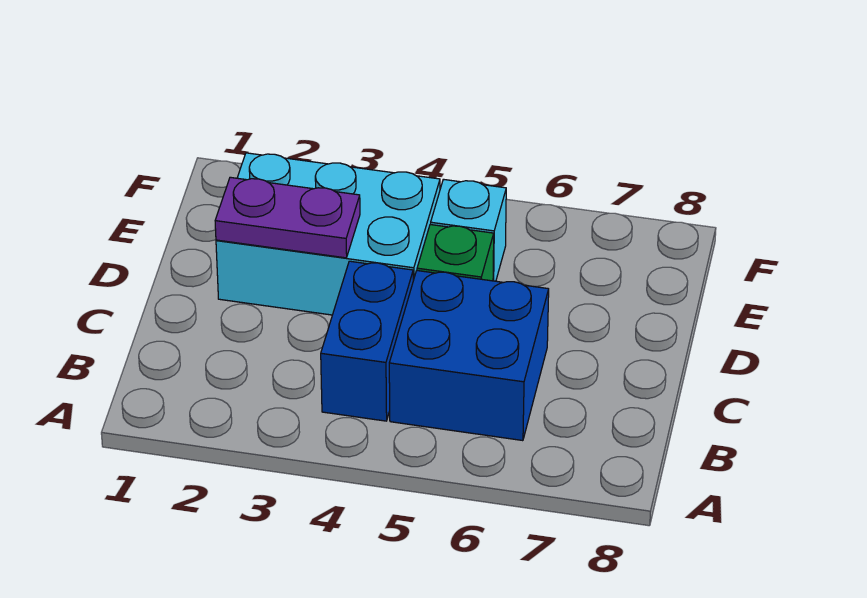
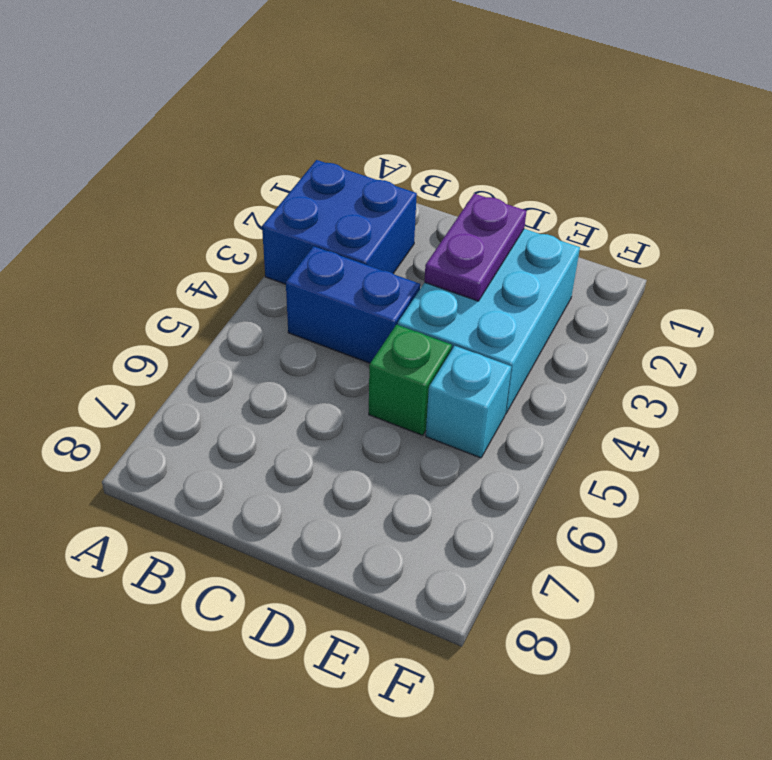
blue 2x2 brick [389,271,549,441] -> blue 2x2 brick moved to [262,160,417,284]

